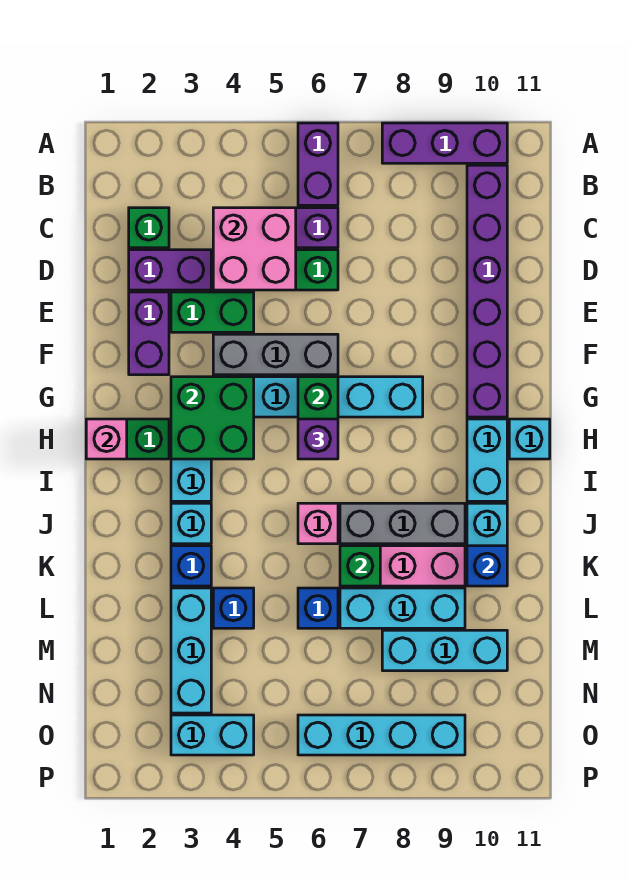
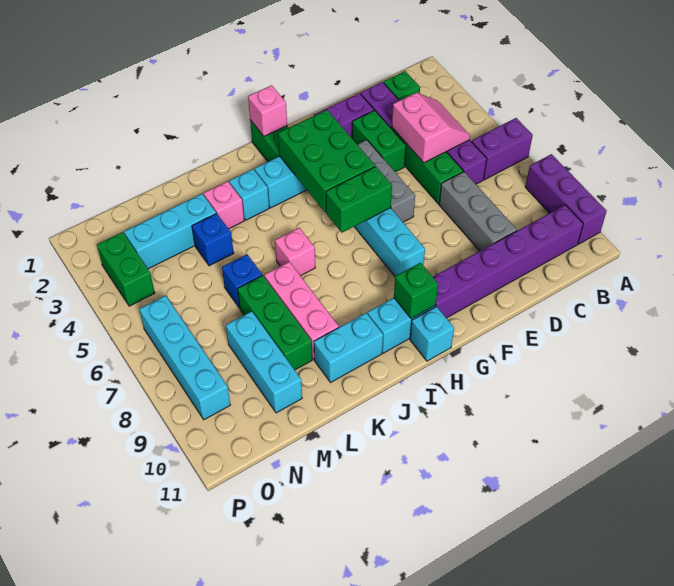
pink 2x2 brick [213,208,296,290] -> pink 2x2 slope [392,93,470,163]
green 2x2 brick [171,377,254,459] -> green 2x3 brick [278,110,375,213]
purple 1x1 brick [298,419,338,459] -> none
grey 1x3 brick [340,503,465,544] -> grey 1x3 brick moved to [439,172,517,251]
blue 1x1 brick [171,546,211,586] -> pink 1x1 brick [204,181,244,229]
green 1x1 brick [340,546,380,586] -> green 1x1 brick moved to [394,263,438,318]
blue 1x1 brick [467,546,507,586] -> none
cyan 1x3 brick [340,588,465,628] -> green 1x3 brick [237,275,312,370]
cyan 1x2 brick [171,715,254,755] -> green 1x2 brick [97,232,155,306]

